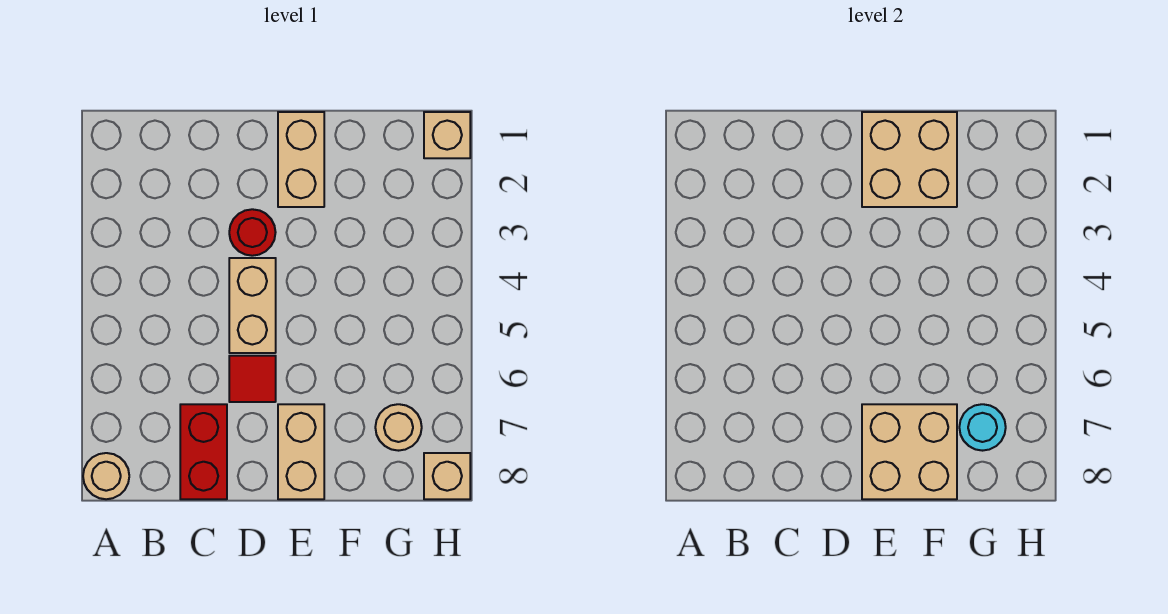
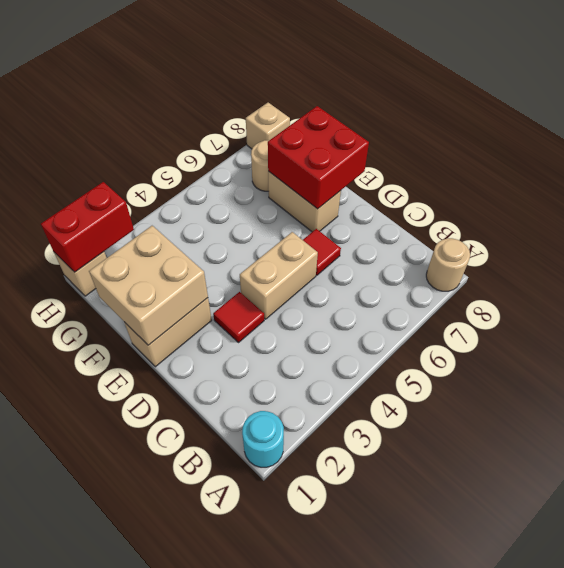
red 1x2 brick [180,404,227,499] -> red 1x2 brick moved to [41,182,134,272]
red 1x1 round brick [229,209,276,256] -> red 1x1 tile [213,292,264,342]
tan 1x2 brick [278,404,324,499] -> tan 1x2 brick turned to [268,171,341,232]
tan 2x2 brick [862,404,957,499] -> red 2x2 brick [268,106,369,209]
cyan 1x1 round brick [959,404,1006,451] -> cyan 1x1 round brick moved to [242,411,284,467]

